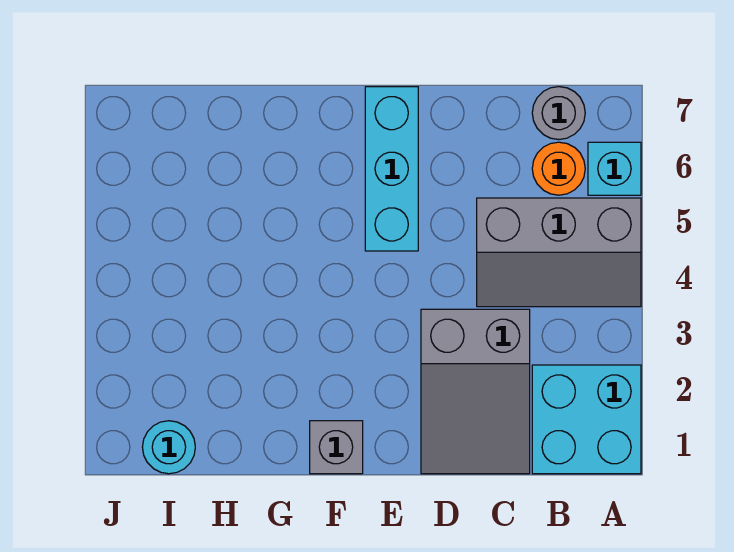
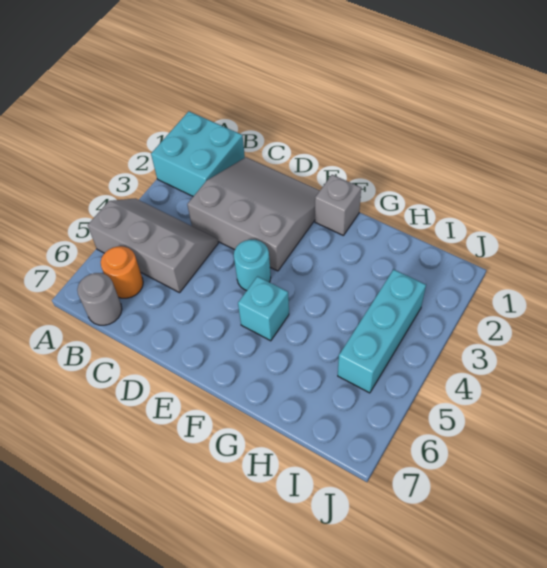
cyan 1x1 brick [588,142,641,195] -> cyan 1x1 brick moved to [238,276,289,341]
grey 2x3 slope [421,309,530,474] -> grey 3x3 slope [187,157,320,271]
cyan 1x3 brick [365,87,418,251] -> cyan 1x3 brick moved to [338,270,426,393]
cyan 1x1 round brick [142,421,195,474] -> cyan 1x1 round brick moved to [234,240,271,291]

